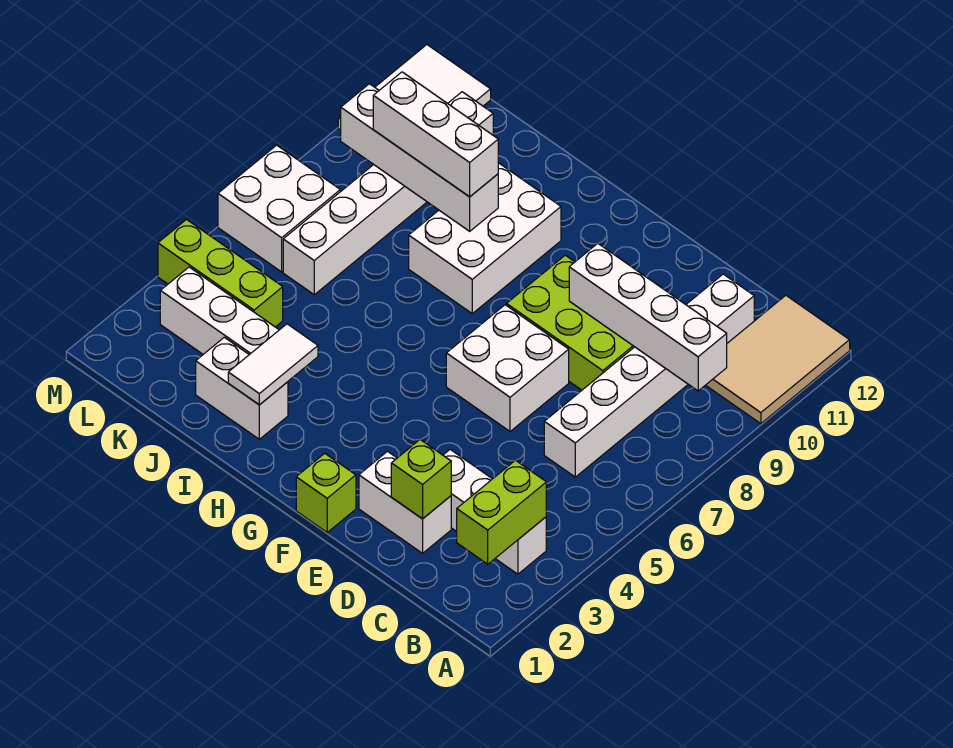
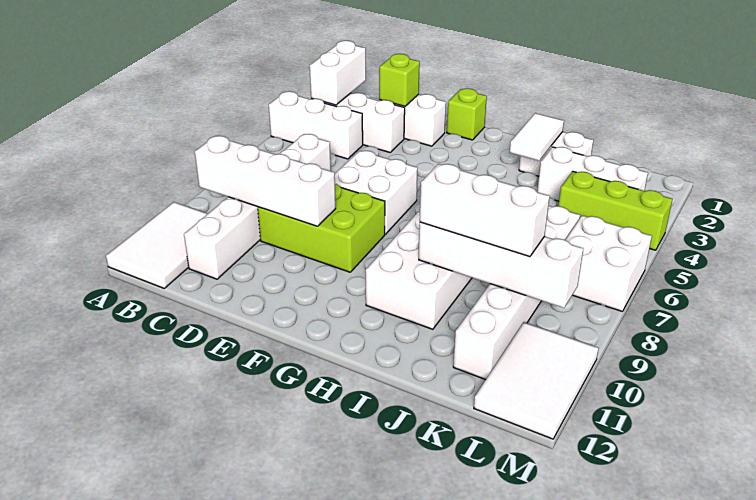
none -> white 1x3 brick [269,92,363,159]
tan 2x3 tile [706,295,850,424] -> white 2x3 tile [106,202,207,288]
lime 1x2 brick [457,460,546,564] -> white 1x2 brick [310,41,366,105]

